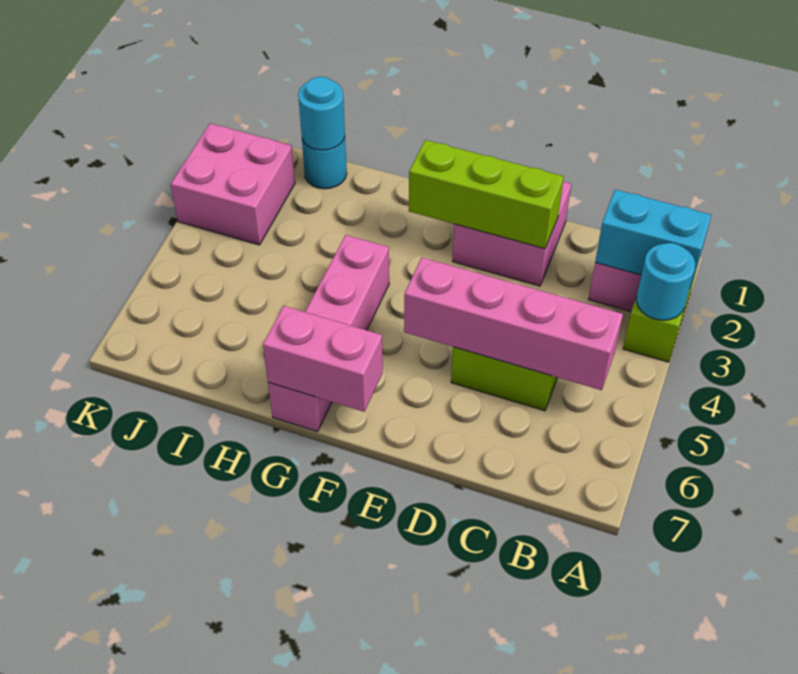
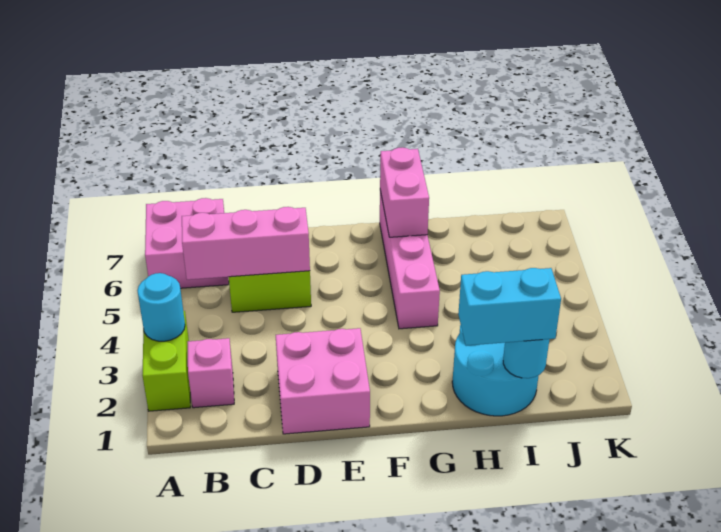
cyan 1x2 brick [595,190,711,288] -> cyan 1x2 brick moved to [458,268,561,346]
pink 1x4 brick [404,258,623,390] -> pink 1x3 brick [182,207,310,280]
lime 1x3 brick [409,140,564,249] -> none
pink 1x2 brick [263,306,383,412] -> pink 1x2 brick turned to [380,147,429,237]
cyan 1x1 round brick [302,137,347,189] -> cyan 2x2 round brick [452,325,539,416]
pink 2x2 brick [171,123,295,245] -> pink 2x2 brick moved to [145,198,229,288]

